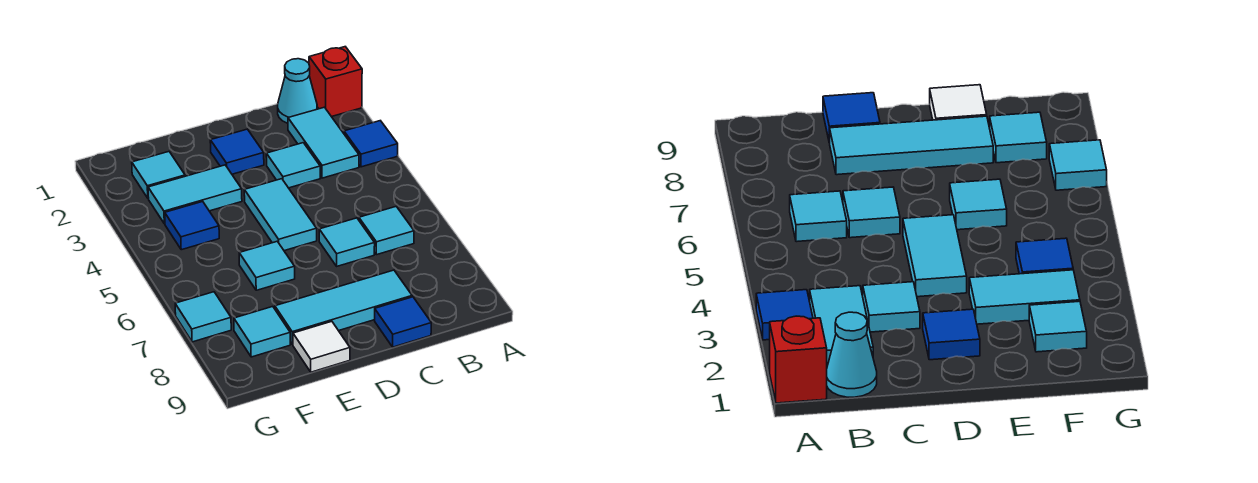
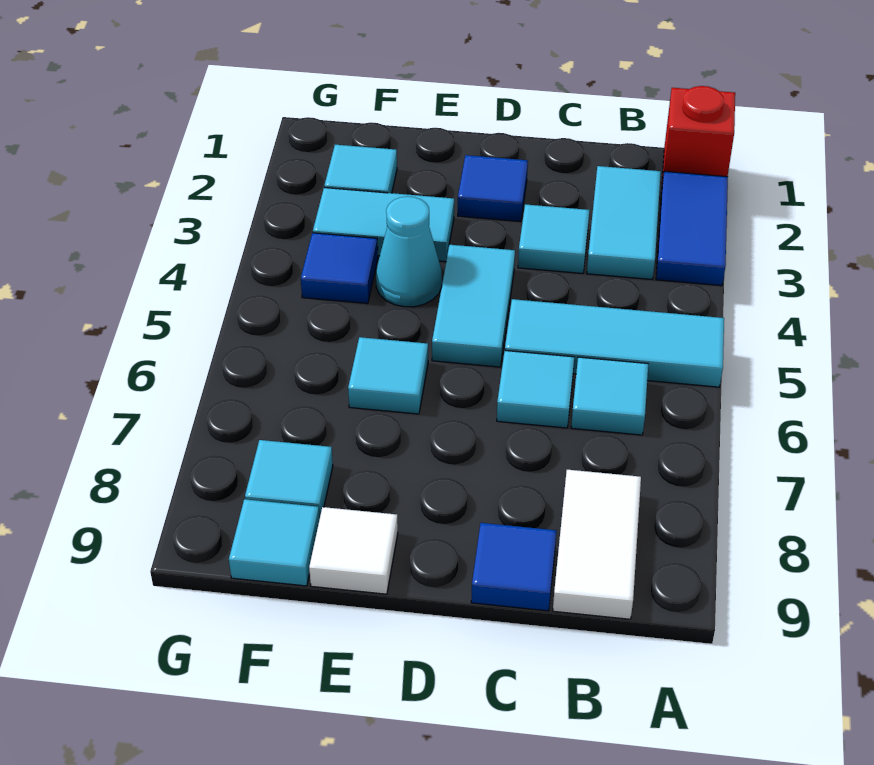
blue 1x1 tile [344,121,398,167] -> blue 1x2 tile [656,171,728,286]
cyan 1x1 cone [278,59,317,123] -> cyan 1x1 cone moved to [376,196,442,307]
none -> white 1x2 tile [553,470,641,619]
cyan 1x3 tile [275,270,412,345] -> cyan 1x3 tile moved to [505,299,724,387]
cyan 1x1 tile [175,292,231,342] -> cyan 1x1 tile moved to [229,499,319,586]

